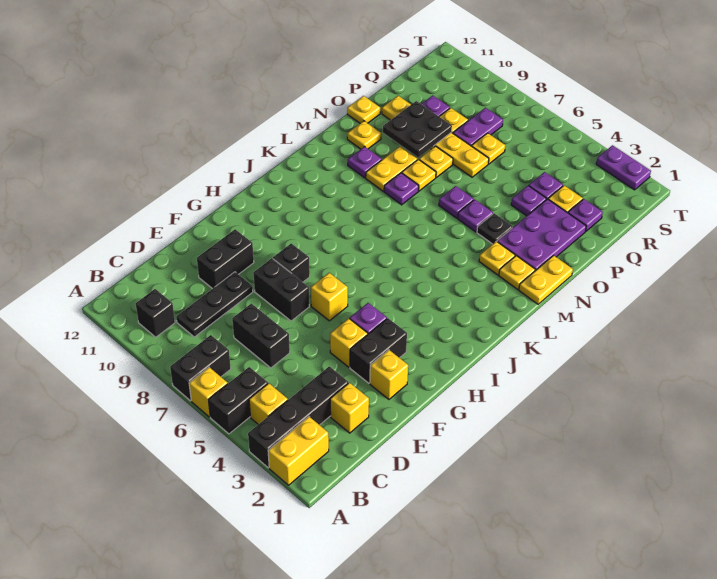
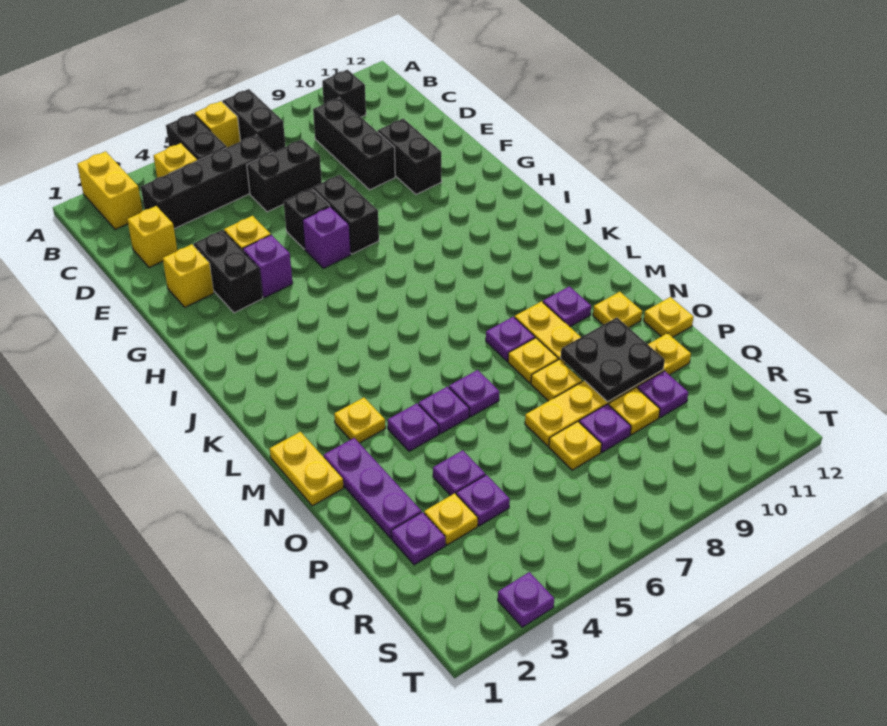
black 1x4 brick [248,366,349,468] -> black 1x4 brick turned to [141,135,273,229]
black 1x3 plate [176,272,253,337] -> black 1x3 brick [313,98,395,190]
black 1x2 brick [253,258,309,321] -> black 1x2 brick turned to [313,175,379,254]
yellow 1x1 brick [311,273,348,321] -> purple 1x1 brick [303,207,351,268]
black 1x1 brick [273,243,310,282] -> black 1x1 brick moved to [284,188,329,249]
yellow 1x1 plate [499,256,535,290] -> none
purple 2x3 plate [497,199,586,271] -> purple 1x3 plate [324,438,421,538]
black 1x1 plate [477,213,513,244] -> purple 1x1 plate [388,403,439,451]
purple 1x2 plate [453,108,503,146] -> purple 1x1 plate [579,404,631,452]
purple 1x2 plate [596,145,651,190] -> purple 1x1 plate [498,572,554,627]

